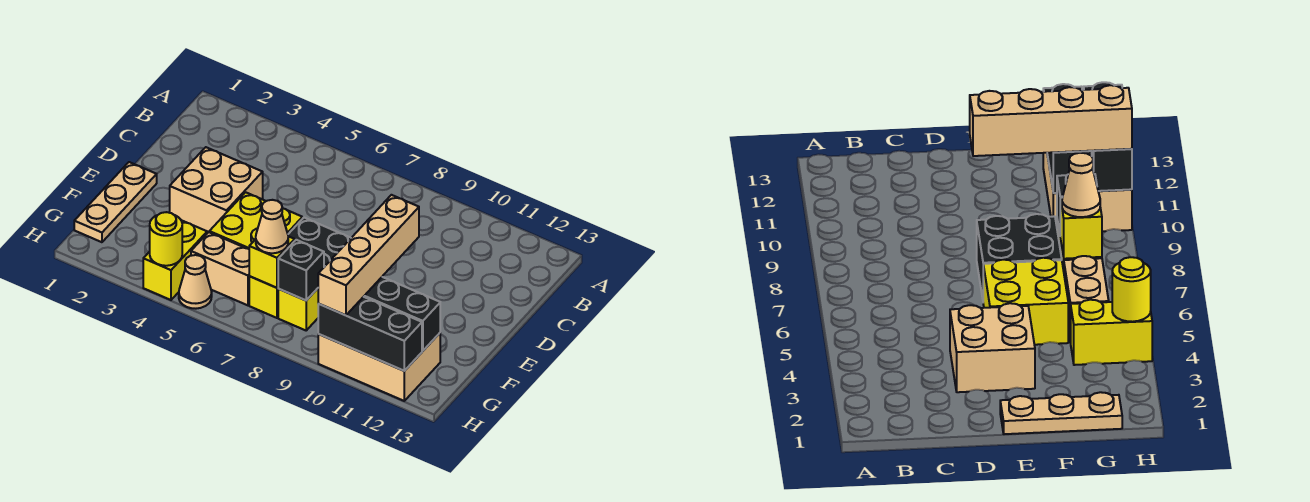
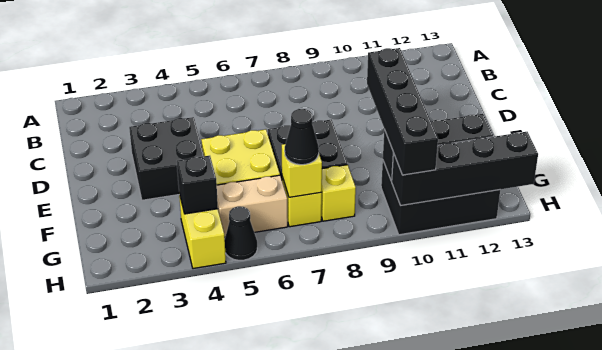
tan 2x2 brick [170,147,263,232] -> black 2x2 brick [129,117,204,200]
tan 1x3 plate [74,162,157,242] -> none
tan 1x4 brick [318,195,419,315] -> black 1x4 brick [367,48,438,175]
tan 1x1 cone [256,200,288,253] -> black 1x1 cone [285,109,319,165]
black 1x1 brick [278,240,324,300] -> black 1x1 brick moved to [177,156,218,214]
tan 2x3 brick [318,333,440,401] -> black 2x3 brick [381,161,500,235]
yellow 1x1 round brick [150,212,182,266] -> none
tan 1x1 cone [179,255,212,309] -> black 1x1 cone [225,206,257,260]
black 1x3 brick [318,297,422,371] -> black 1x4 brick [392,132,538,206]

